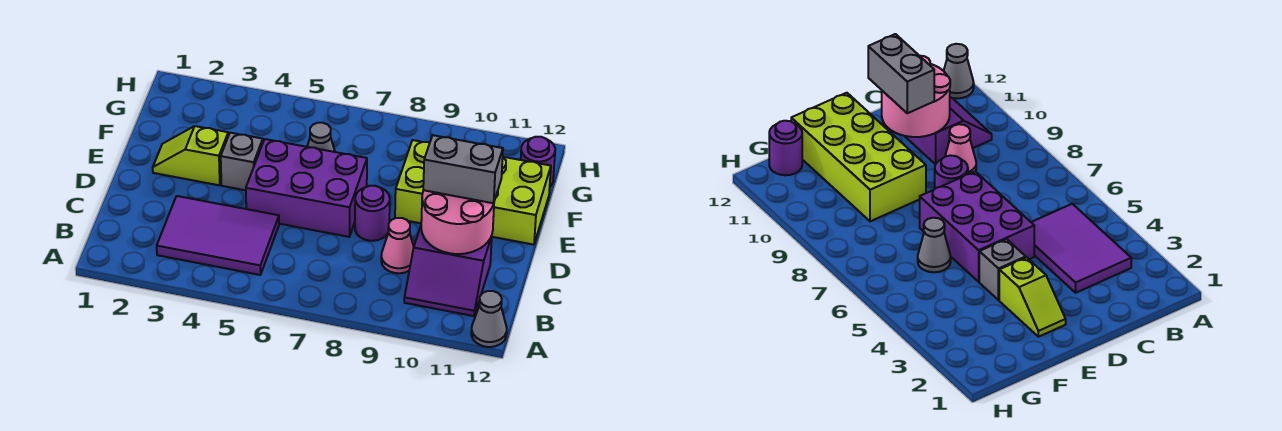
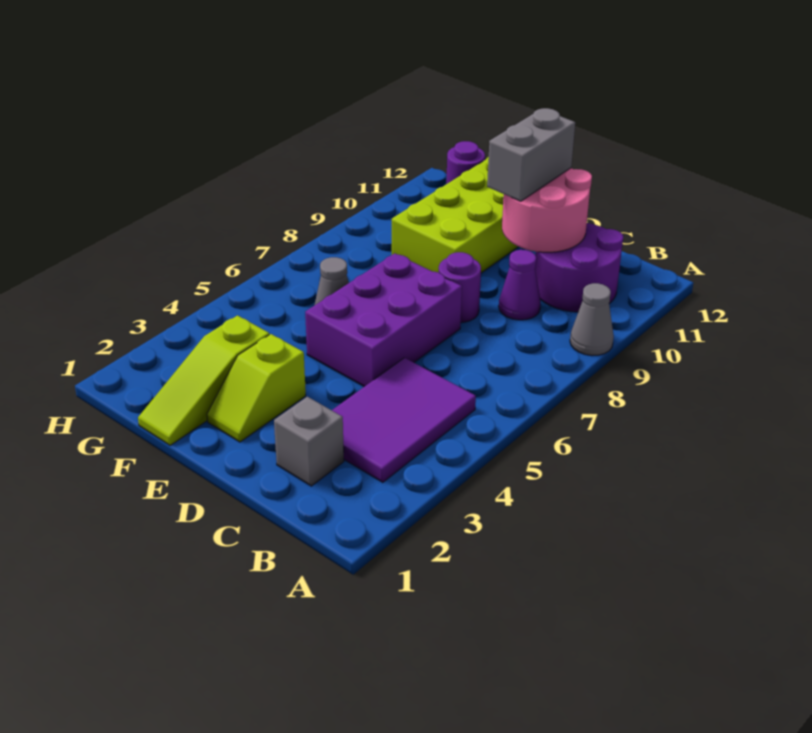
grey 1x1 cone [471,291,507,347] -> grey 1x1 cone moved to [570,283,614,356]
purple 2x2 slope [404,227,492,316] -> purple 2x2 round brick [535,223,623,312]
pink 1x1 cone [381,218,414,273] -> purple 1x1 cone [499,250,541,320]
grey 1x1 brick [221,133,263,190] -> grey 1x1 brick moved to [274,397,344,486]
none -> lime 1x3 slope [138,315,269,445]

